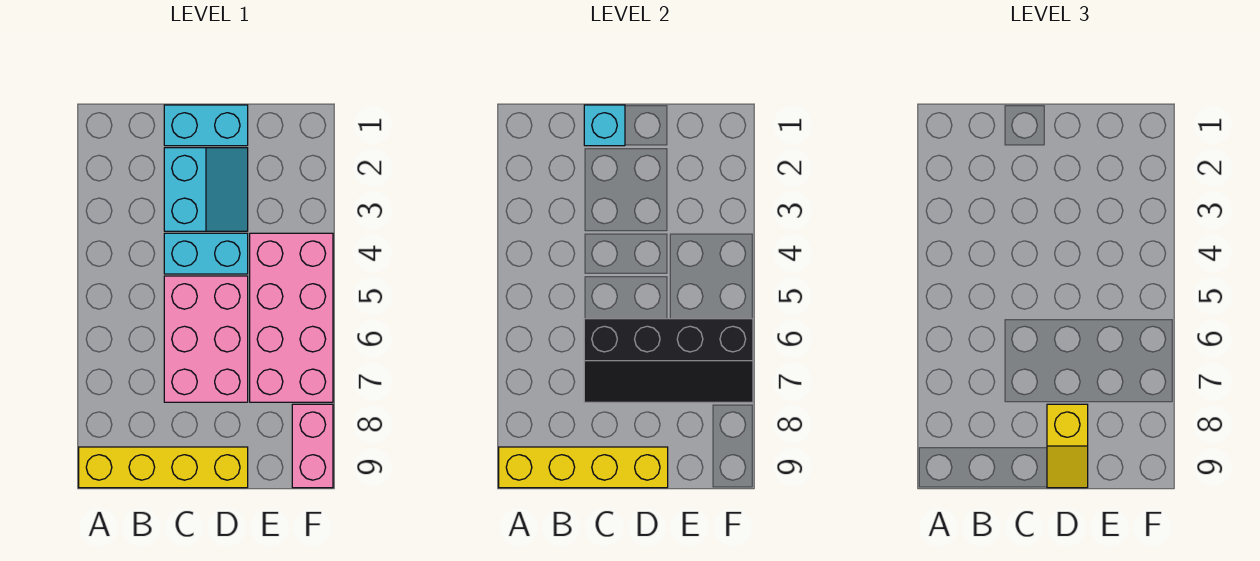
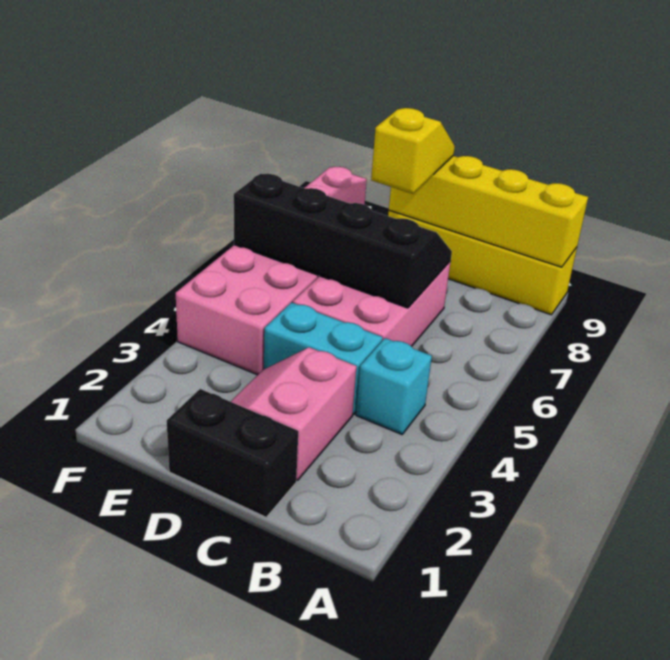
cyan 1x2 brick [164,105,248,146] -> black 1x2 brick [167,389,298,517]
cyan 1x1 brick [584,105,625,146] -> cyan 1x1 brick moved to [356,338,432,434]
cyan 2x2 slope [164,148,248,231] -> pink 2x2 slope [231,347,357,480]

